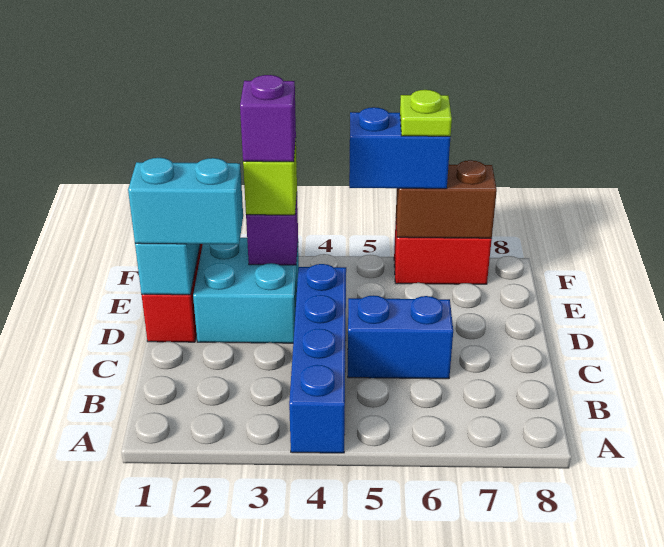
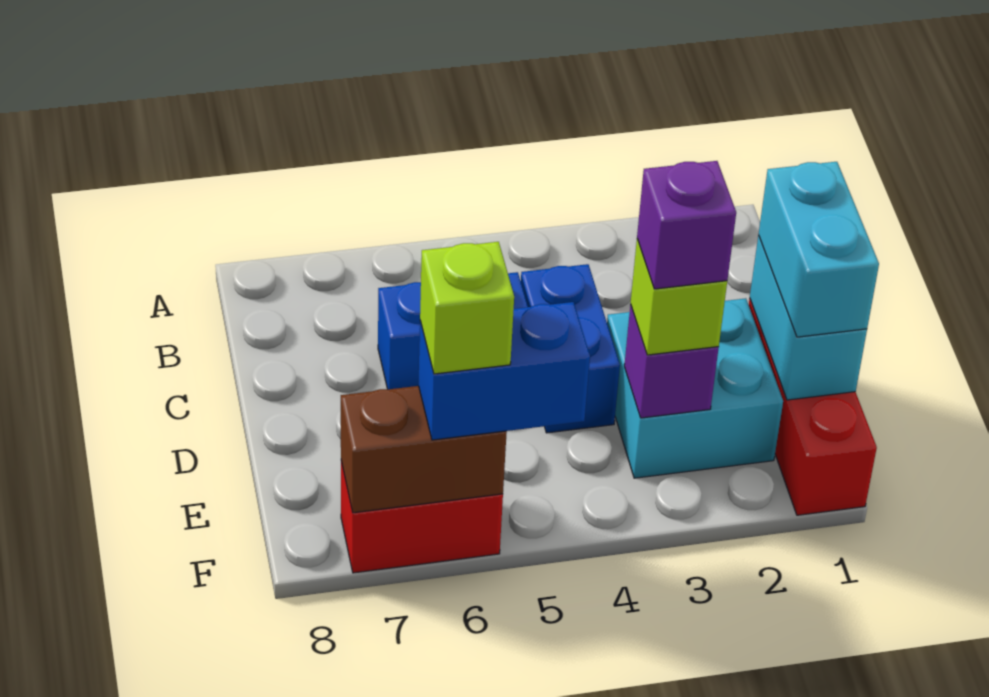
blue 1x4 brick [289,264,346,453] -> blue 1x2 brick [521,264,620,433]
cyan 1x2 brick [128,158,243,244] -> cyan 1x2 brick turned to [759,162,879,337]
lime 1x1 plate [400,90,452,136] -> lime 1x1 brick [420,242,514,374]

